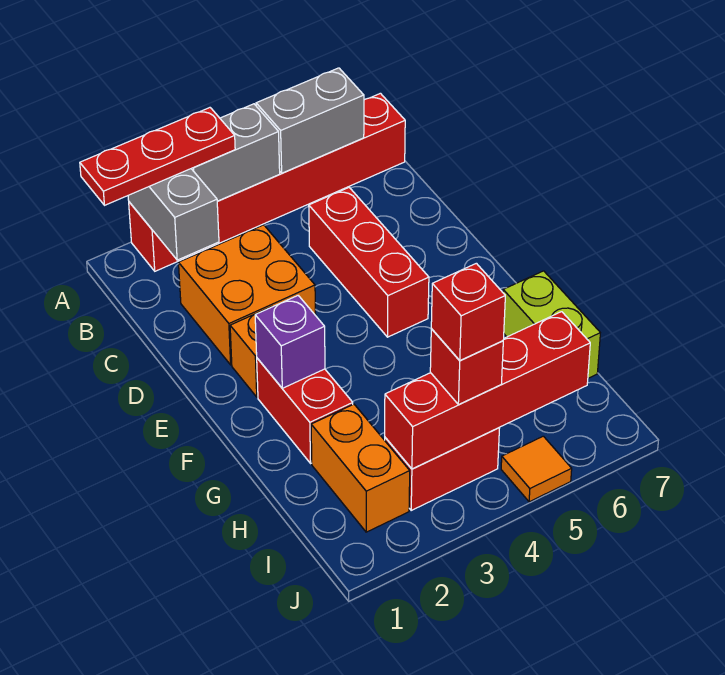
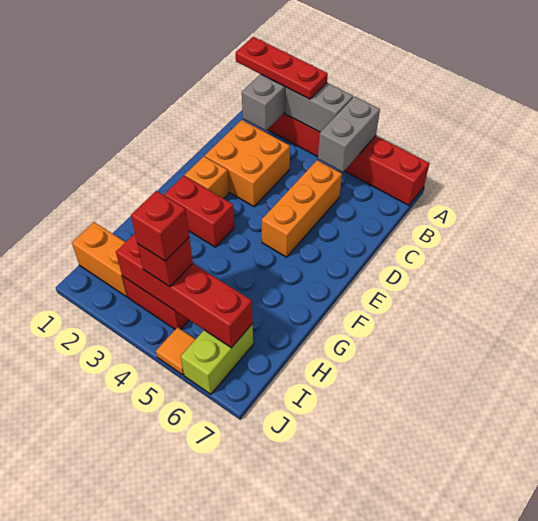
grey 1x2 brick [256,68,364,173] -> grey 1x2 brick turned to [318,96,380,172]
red 1x3 brick [309,188,429,337] -> orange 1x3 brick [262,160,342,257]
red 1x2 brick [257,358,353,463] -> red 1x2 brick turned to [164,176,234,247]
purple 1x1 brick [255,296,325,388] -> none
lime 1x2 brick [503,271,600,378] -> lime 1x2 brick moved to [181,324,253,394]
orange 1x2 brick [311,404,410,532] -> orange 1x2 brick turned to [72,222,128,297]

